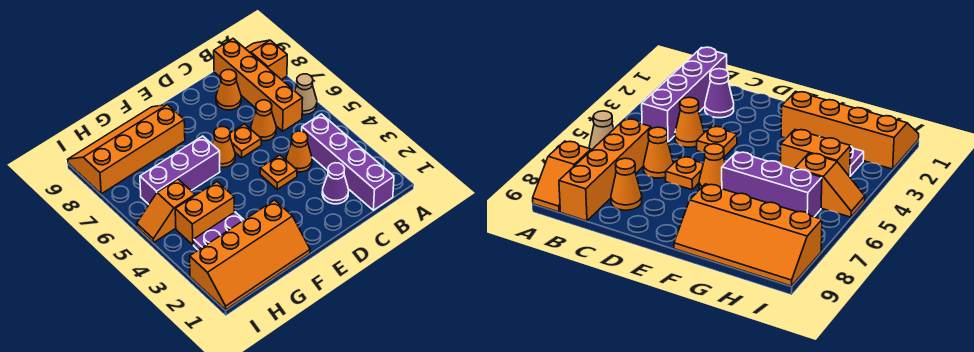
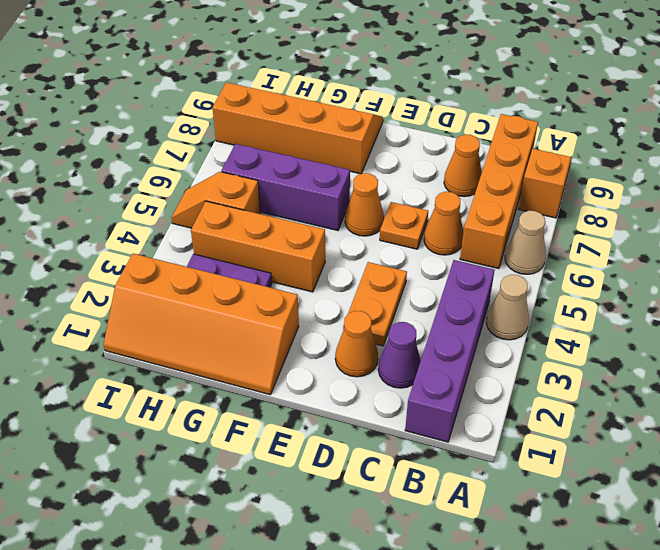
none -> tan 1x1 cone [486,275,529,340]
orange 1x1 cone [286,131,312,172] -> orange 1x1 cone moved to [335,311,378,377]
orange 1x1 plate [260,155,297,189] -> orange 1x2 plate [343,262,407,346]
orange 1x2 brick [175,182,234,245] -> orange 1x3 brick [191,201,325,292]

